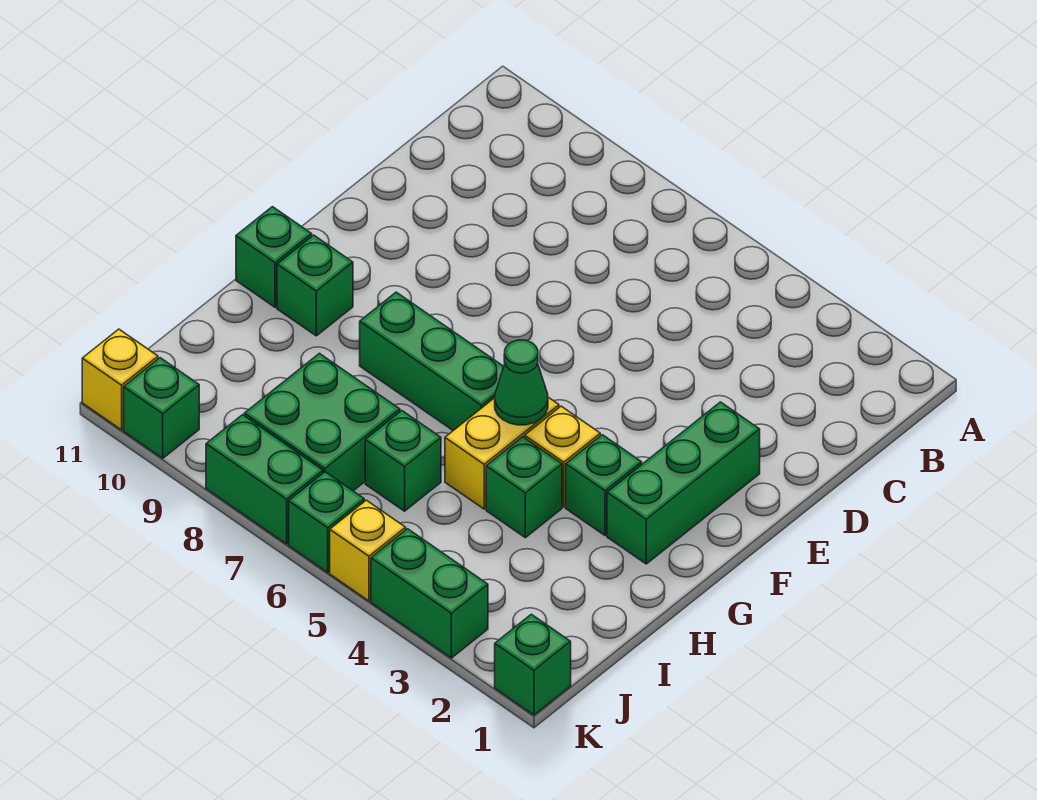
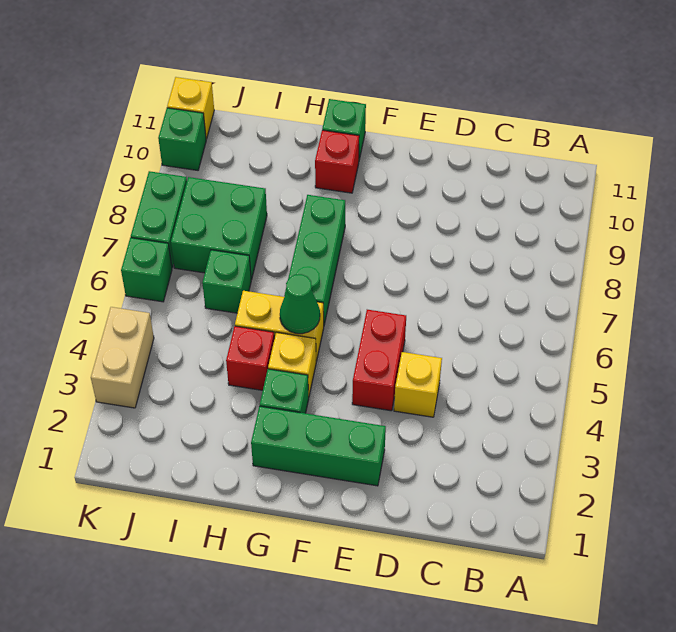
none -> red 1x2 brick [352,310,406,411]
green 1x1 brick [277,235,353,336] -> red 1x1 brick [315,130,359,193]
green 1x1 brick [486,437,562,538] -> red 1x1 brick [226,326,274,390]
green 1x1 brick [495,614,571,715] -> none
green 1x2 brick [371,529,488,658] -> tan 1x2 brick [91,307,154,408]
yellow 1x1 brick [330,500,406,601] -> yellow 1x1 brick moved to [394,352,442,417]

